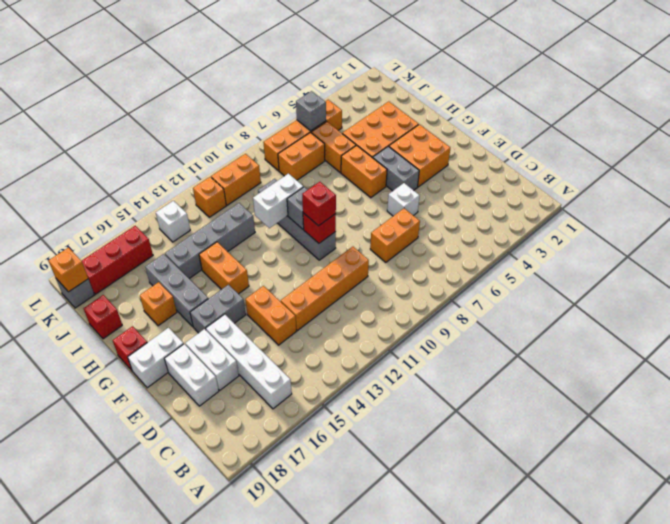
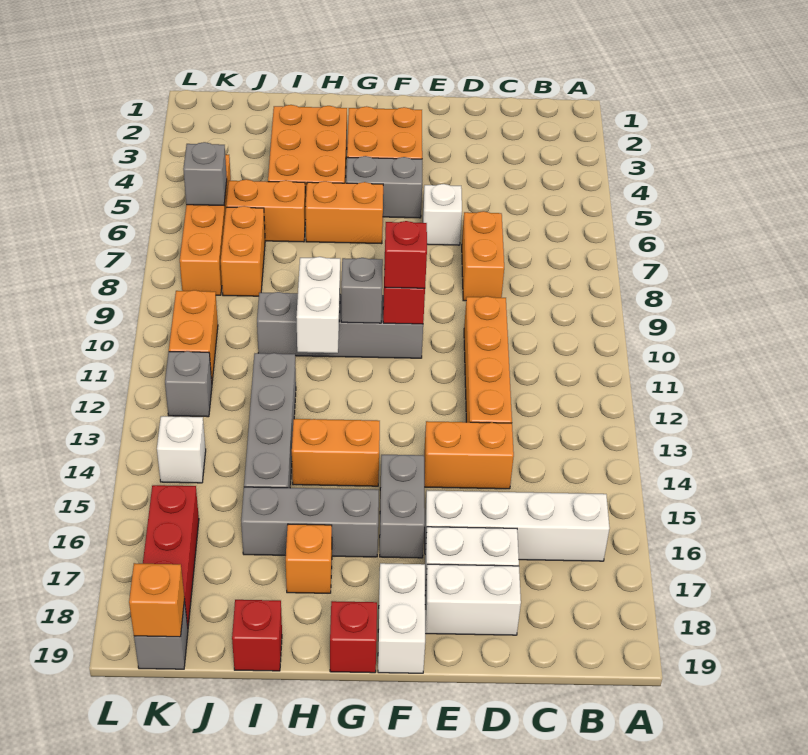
orange 1x1 brick [193,177,226,217] -> grey 1x1 brick [165,351,212,417]

